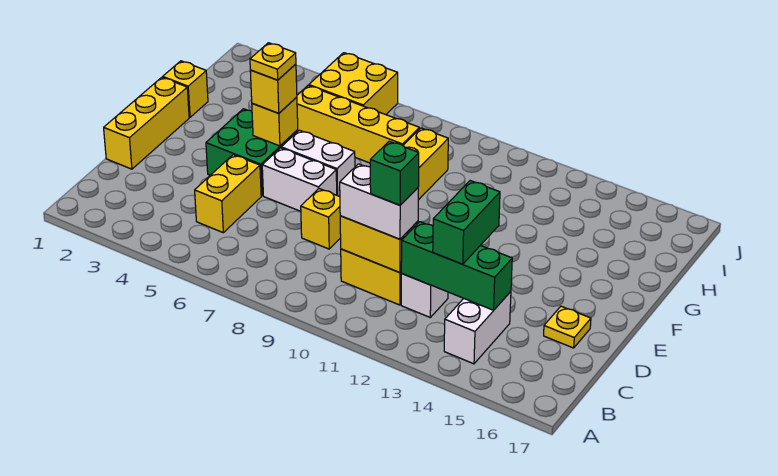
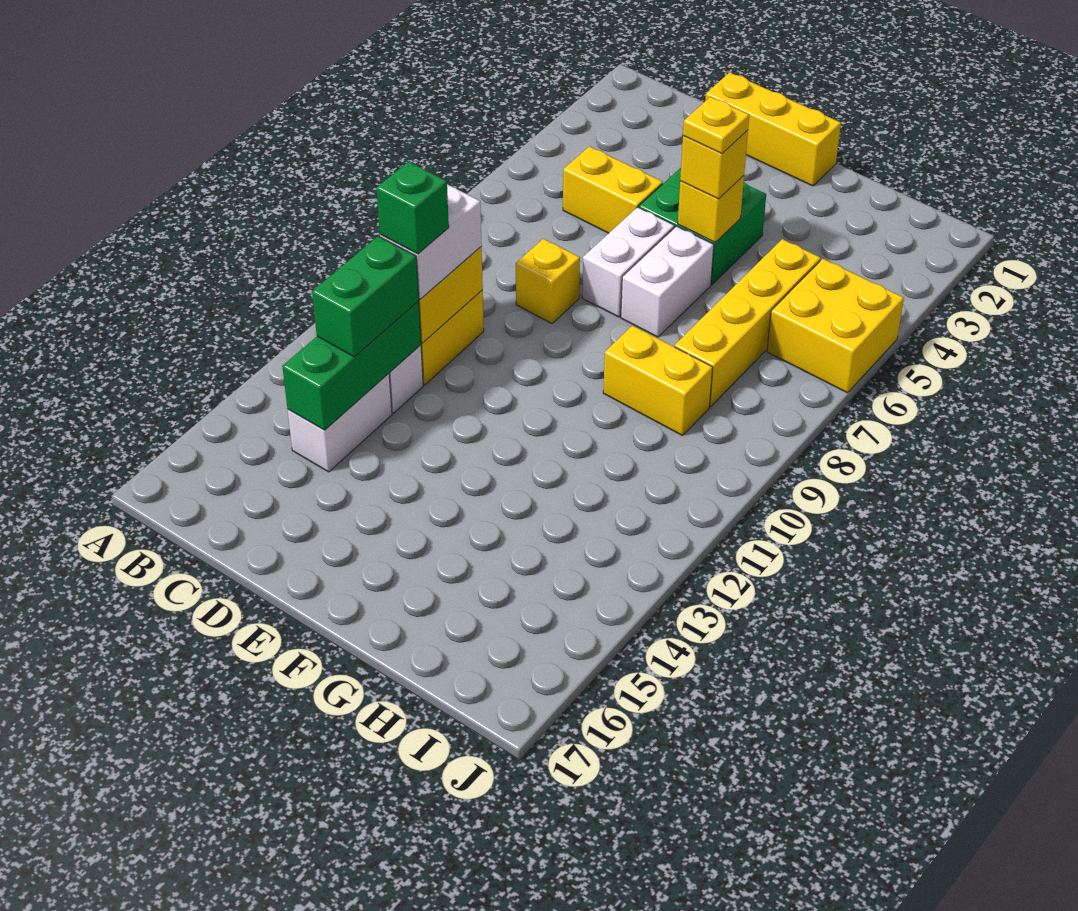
white 1x2 brick [444,292,511,364] -> white 1x2 brick turned to [288,373,392,472]
green 1x2 brick [433,181,500,264] -> green 1x2 brick turned to [312,236,419,357]
yellow 1x1 plate [544,306,591,348] -> none
yellow 1x1 brick [163,61,208,117] -> none

